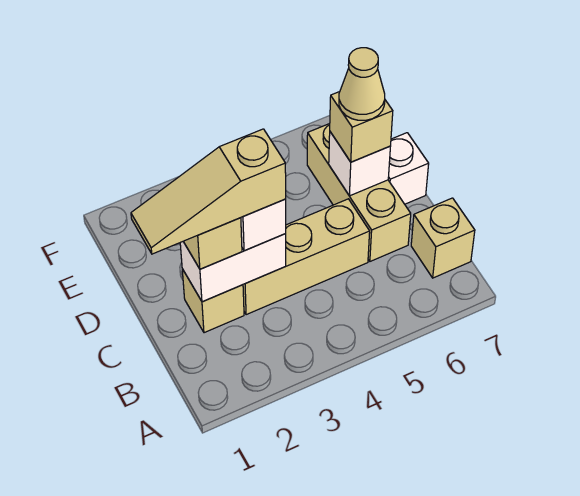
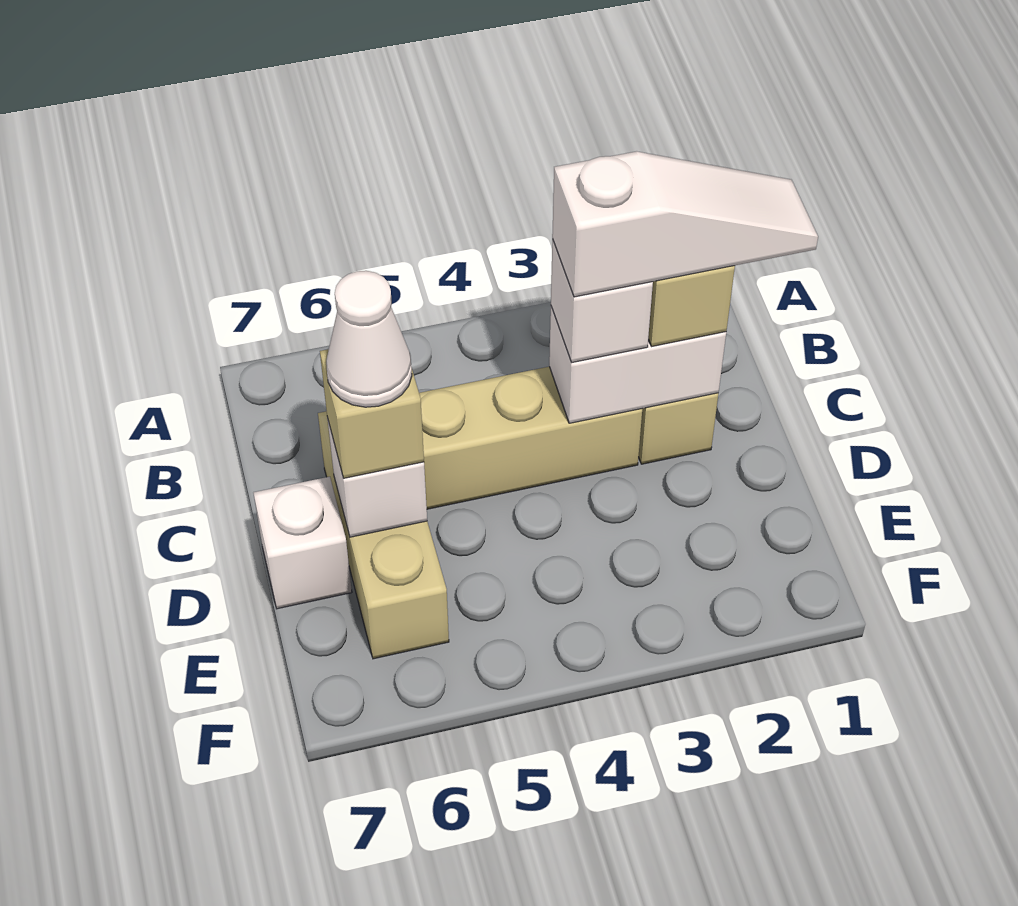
tan 1x1 brick [411,198,475,278] -> none
tan 1x3 slope [131,129,286,254] -> white 1x3 slope [552,151,818,297]
tan 1x1 cone [339,48,385,120] -> white 1x1 cone [326,271,412,407]

